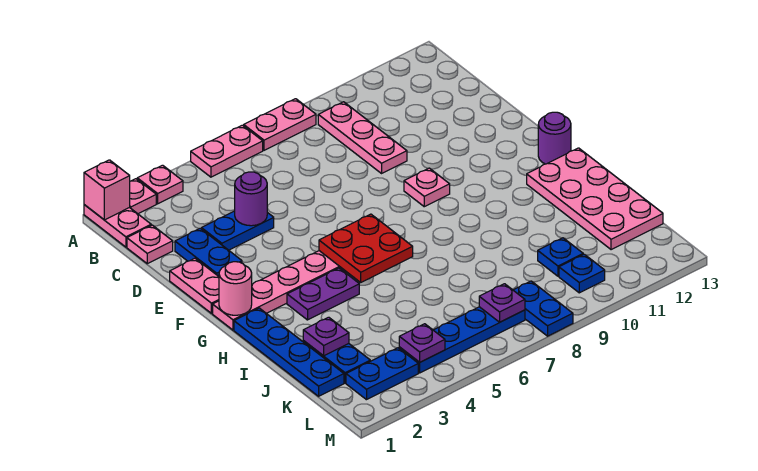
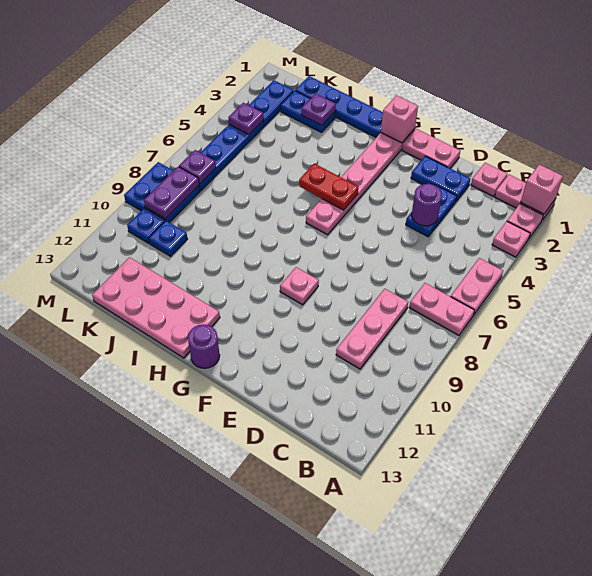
pink 1x2 plate [244,99,316,150] -> pink 1x2 plate turned to [409,283,474,335]
pink 1x3 plate [318,102,407,173] -> pink 1x3 plate turned to [336,289,408,369]
pink 1x1 round brick [219,262,252,315] -> pink 1x1 brick [381,95,418,143]
red 2x2 plate [319,214,413,282] -> red 1x2 plate [299,164,358,210]
purple 1x2 plate [287,268,359,320] -> purple 1x2 plate moved to [144,167,199,219]
blue 1x2 plate [513,281,573,336] -> blue 2x2 plate [124,162,200,223]

